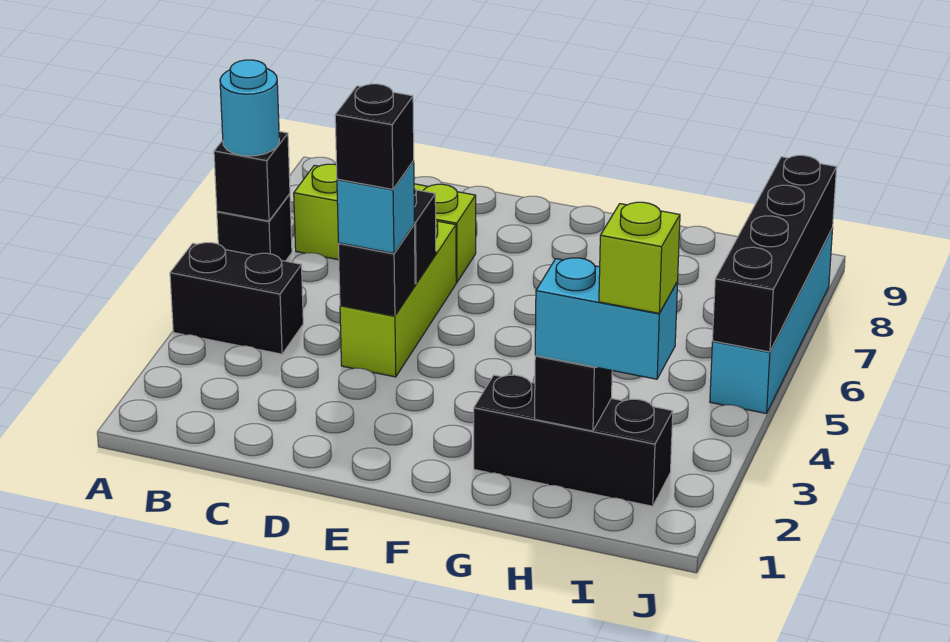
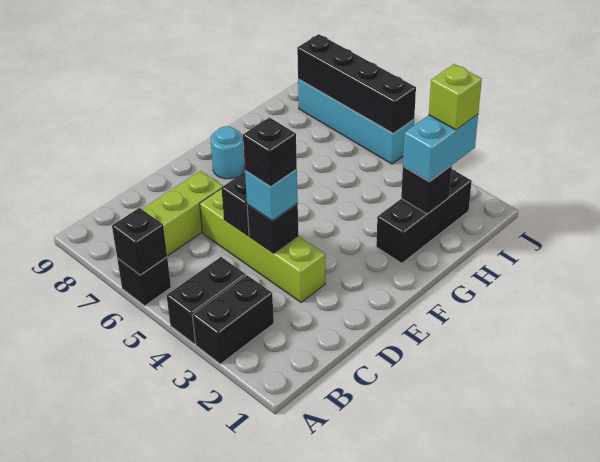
none -> black 1x2 brick [192,275,274,364]
cyan 1x1 round brick [220,60,279,156] -> cyan 1x1 round brick moved to [211,126,244,179]
lime 1x3 brick [340,220,456,377] -> lime 1x4 brick [200,189,325,302]

